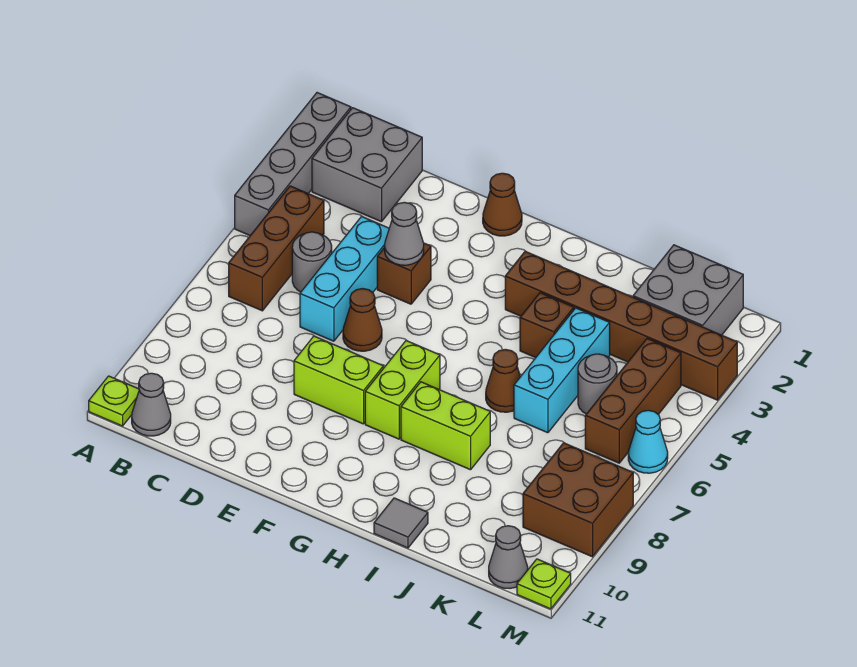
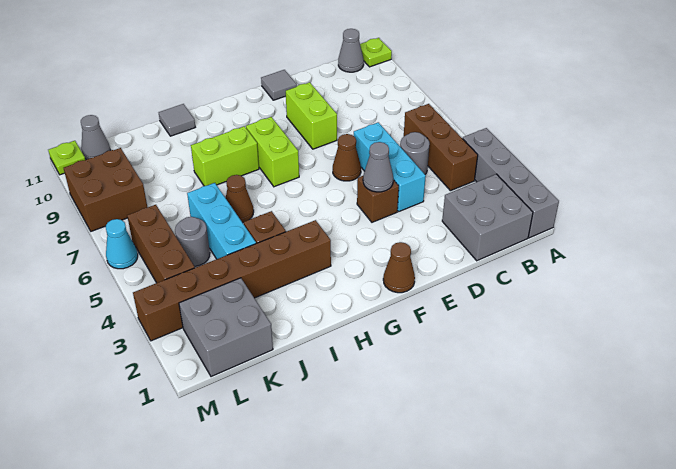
lime 1x2 brick [294,336,383,424] -> lime 1x2 brick turned to [286,82,337,149]
none -> grey 1x1 tile [261,70,297,100]

